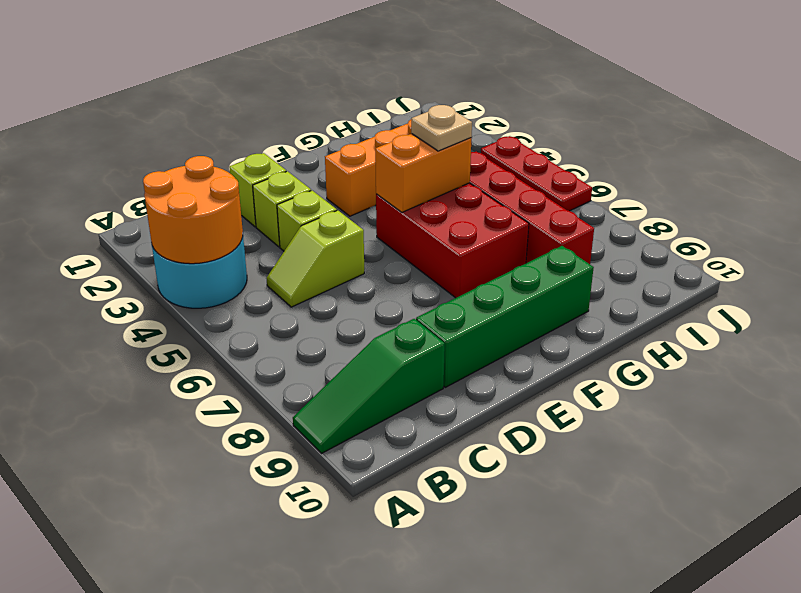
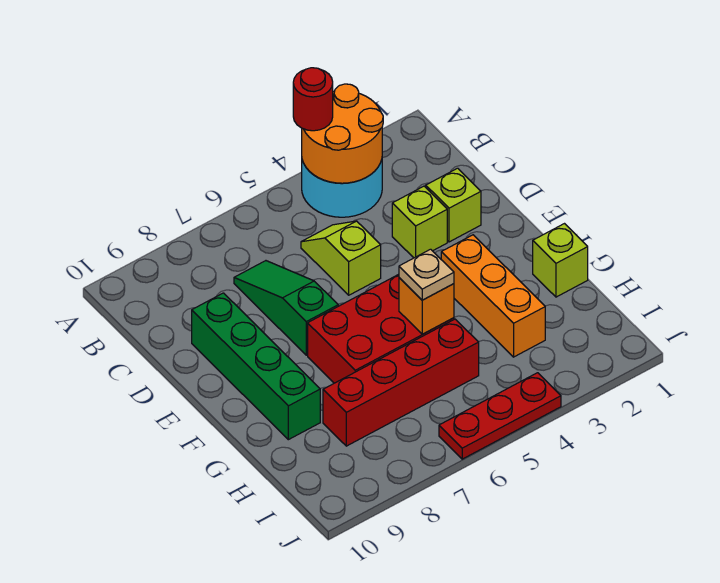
none -> red 1x1 round brick [293,68,333,131]
green 1x3 slope [293,319,445,453] -> green 1x3 slope moved to [234,261,338,355]
lime 1x1 brick [277,191,337,251] -> lime 1x1 brick moved to [533,224,588,297]
orange 1x2 brick [375,134,471,212] -> orange 1x1 brick [399,278,454,334]

